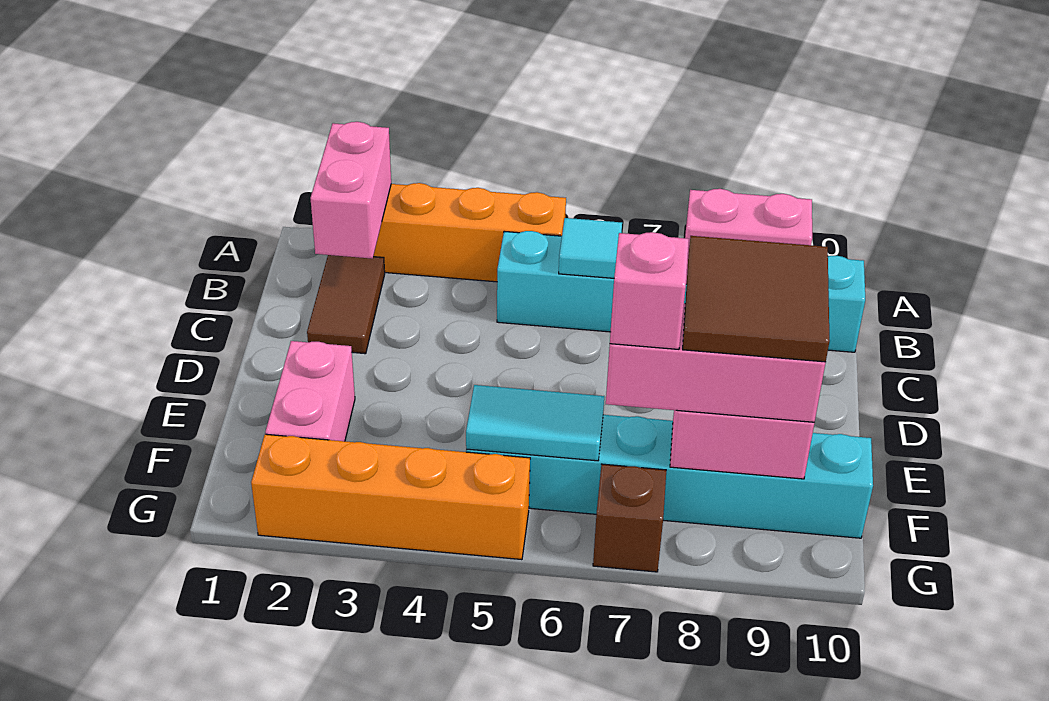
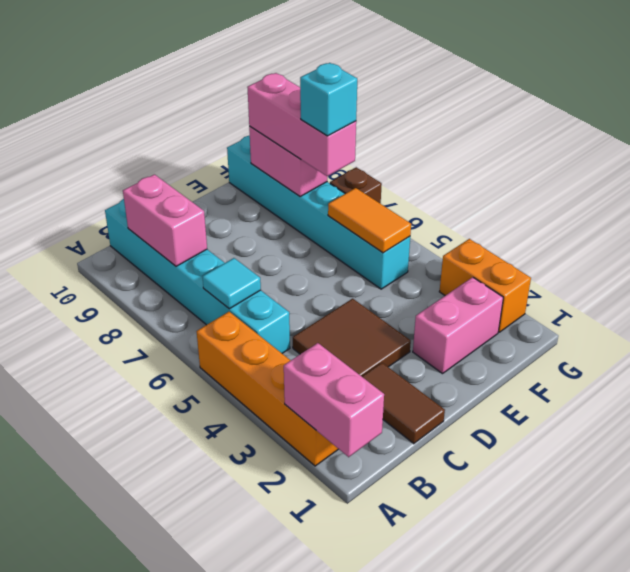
pink 1x2 brick [311,122,391,259] -> pink 1x2 brick turned to [284,343,384,457]
brown 1x2 tile [307,255,385,354] -> brown 1x2 tile turned to [362,363,445,444]
brown 2x2 tile [683,236,830,362] -> brown 2x2 tile moved to [293,299,411,376]
cyan 1x2 tile [466,385,604,461] -> orange 1x2 tile [328,188,411,253]
pink 1x1 brick [610,232,689,349] -> cyan 1x1 brick [300,63,357,136]
orange 1x4 brick [251,434,530,560] -> orange 1x2 brick [439,239,531,332]

